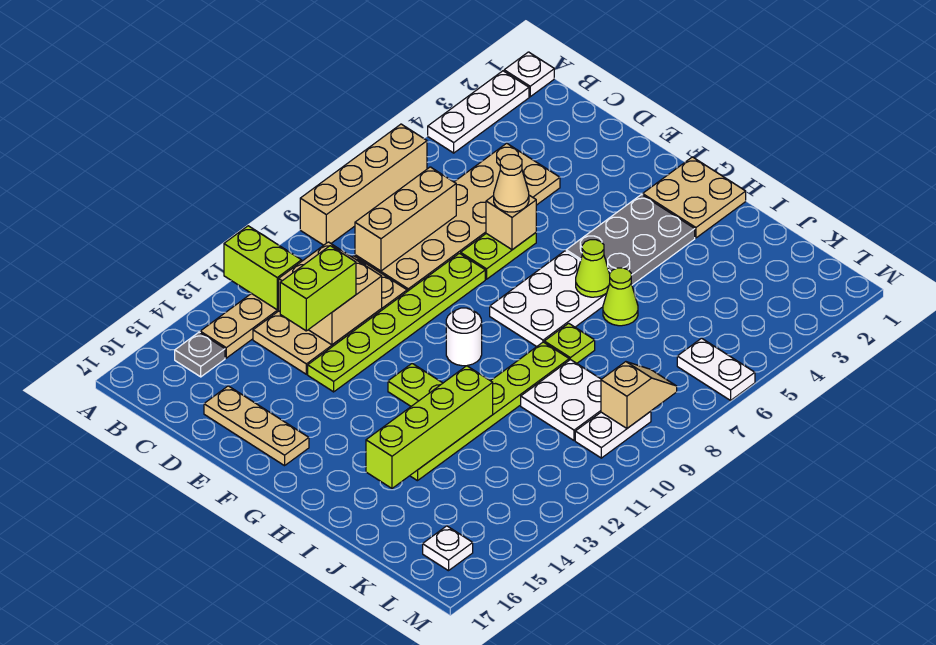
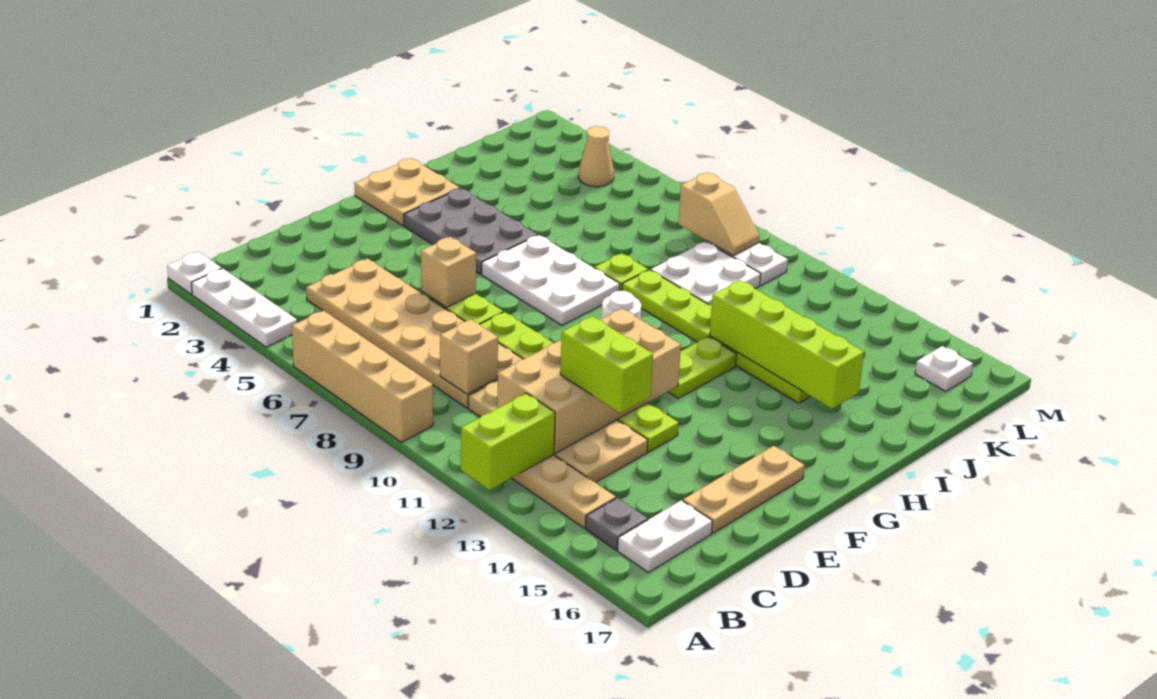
tan 1x3 brick [355,167,456,271] -> tan 1x1 brick [440,319,498,394]
tan 2x2 brick [279,242,382,345] -> tan 2x4 brick [497,309,681,453]
tan 1x1 cone [494,155,529,212] -> tan 1x1 cone moved to [578,126,614,187]
lime 1x1 cone [576,240,610,297] -> none
lime 1x1 cone [603,268,638,326] -> none
white 1x2 plate [677,338,755,400] -> white 1x2 plate moved to [618,500,712,573]
tan 1x2 slope [601,362,677,428] -> tan 1x2 slope turned to [678,173,760,256]

